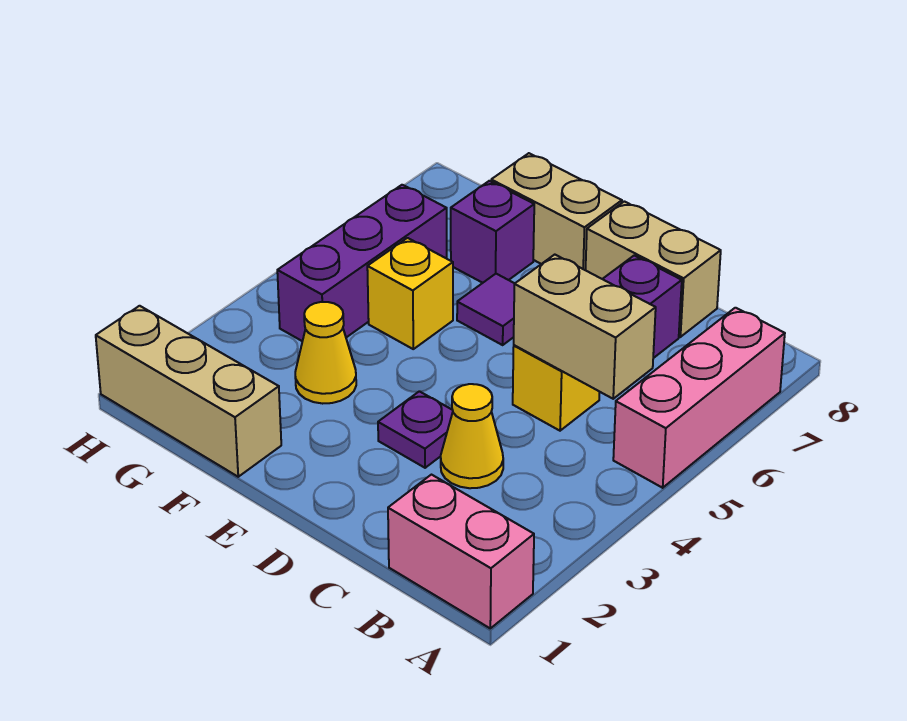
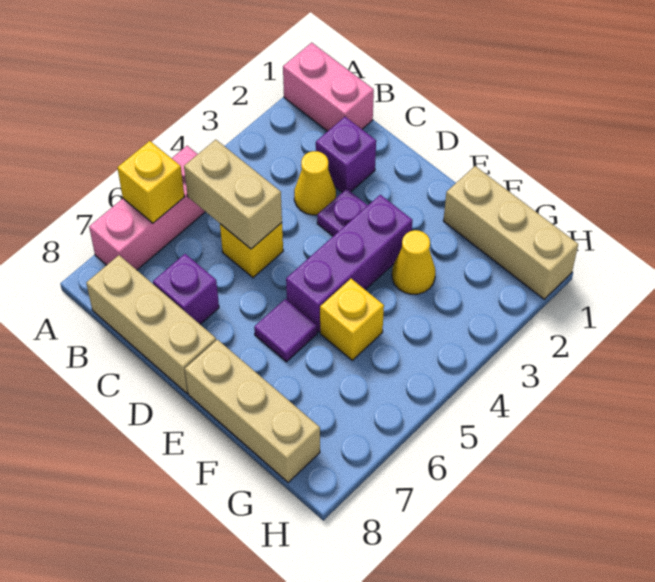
none -> yellow 1x1 brick [117,141,184,223]
tan 1x2 brick [586,201,721,337] -> tan 1x3 brick [86,255,216,393]
tan 1x2 brick [491,153,622,270] -> tan 1x3 brick [185,340,320,482]
purple 1x1 brick [451,181,534,283] -> purple 1x1 brick moved to [316,117,376,192]
purple 1x3 brick [277,185,447,341] -> purple 1x3 brick moved to [286,195,413,332]

